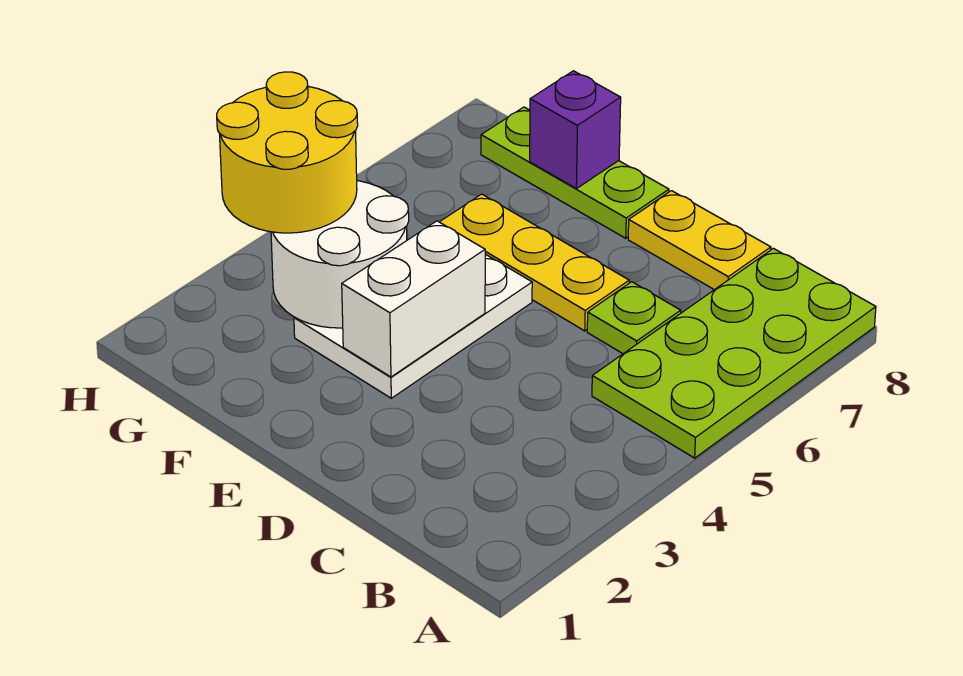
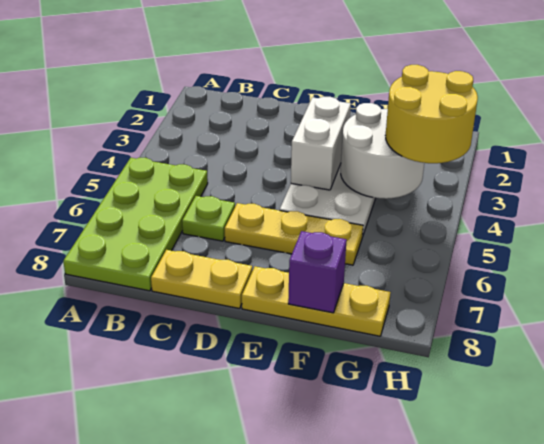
lime 1x3 plate [481,107,669,238] -> yellow 1x3 plate [242,266,391,336]

